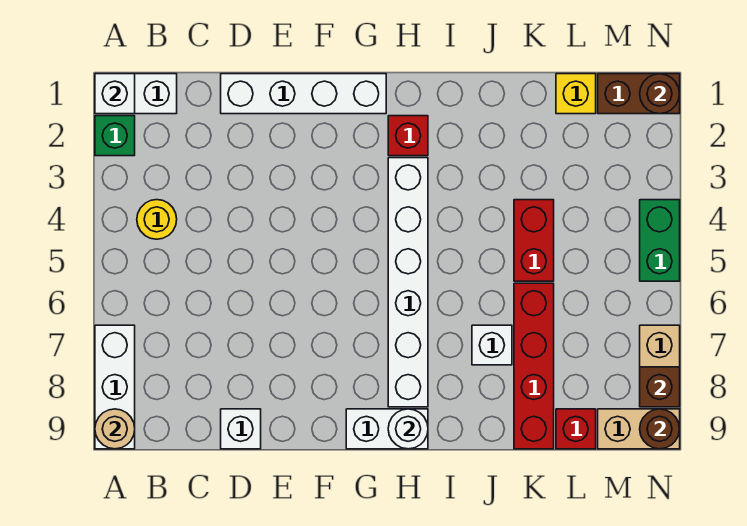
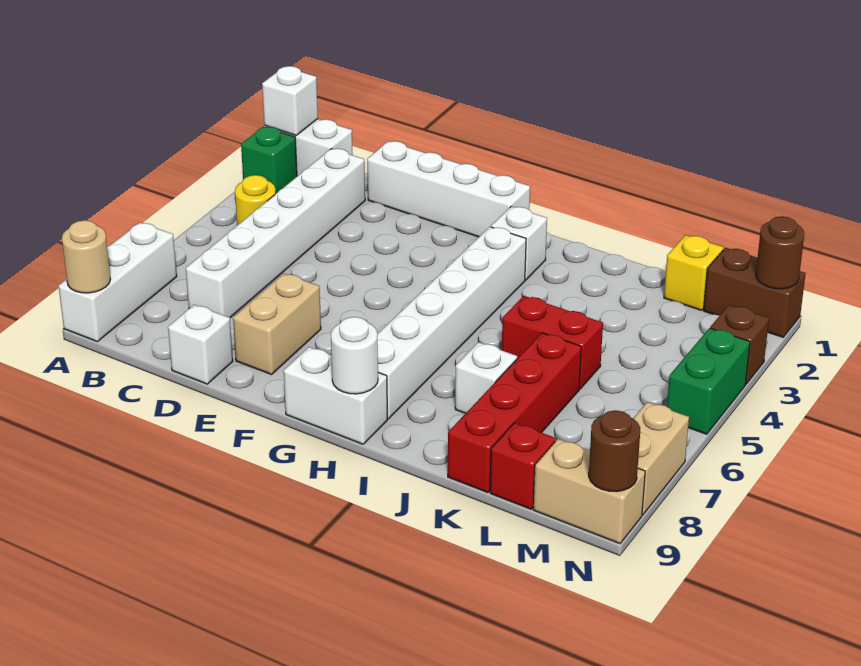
none -> white 1x6 brick [186,149,365,318]
none -> tan 1x2 brick [233,273,321,374]
red 1x1 brick [388,116,428,156] -> white 1x1 brick [491,206,547,280]
red 1x2 brick [514,200,554,281] -> red 1x2 brick turned to [502,296,603,389]
brown 1x1 brick [640,367,680,407] -> brown 1x1 brick moved to [710,305,769,384]

